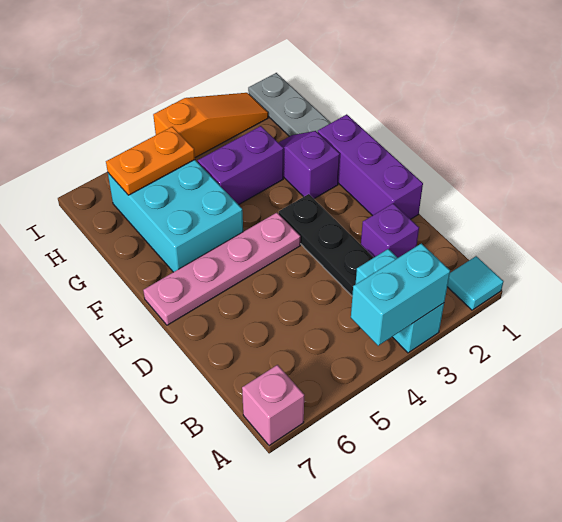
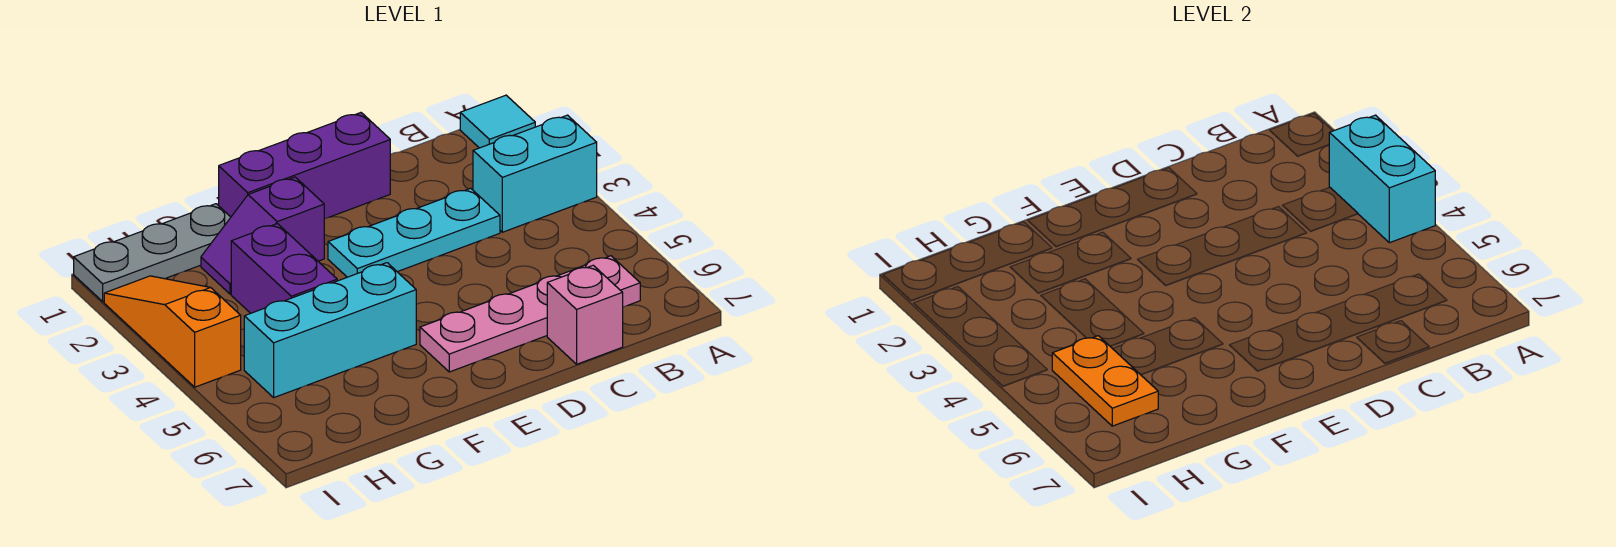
pink 1x1 brick [242,365,304,446] -> pink 1x1 brick moved to [547,265,623,364]
purple 1x1 brick [361,203,419,258] -> none
black 1x3 plate [279,194,374,296] -> cyan 1x3 plate [328,188,500,277]
pink 1x4 plate [143,213,300,325] -> pink 1x4 plate turned to [420,256,640,372]
cyan 2x3 brick [108,160,243,272] -> cyan 1x3 brick [244,263,416,397]

